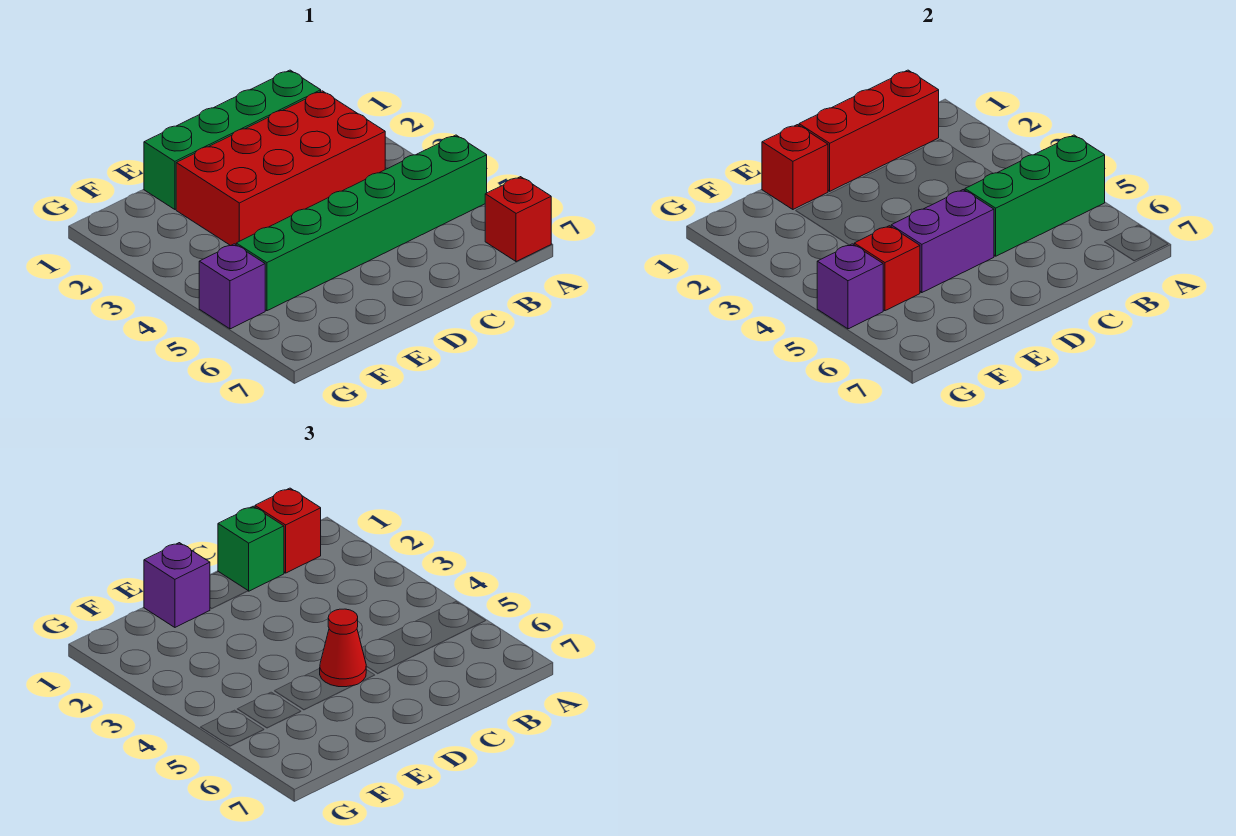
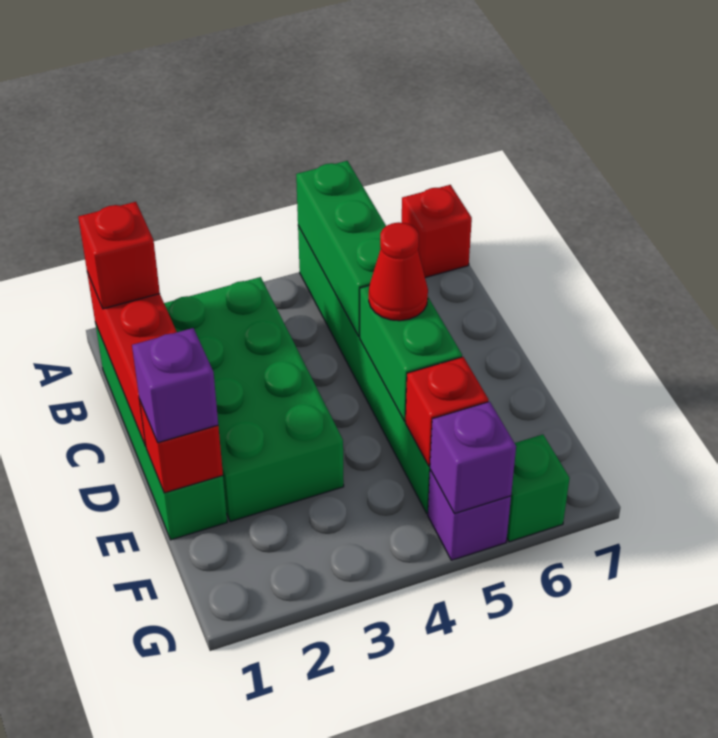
red 2x4 brick [176,91,385,246] -> green 2x4 brick [164,277,344,522]
green 1x1 brick [218,506,284,591] -> green 1x1 brick moved to [507,434,570,542]
purple 1x2 brick [891,190,994,293] -> green 1x2 brick [360,286,462,421]

